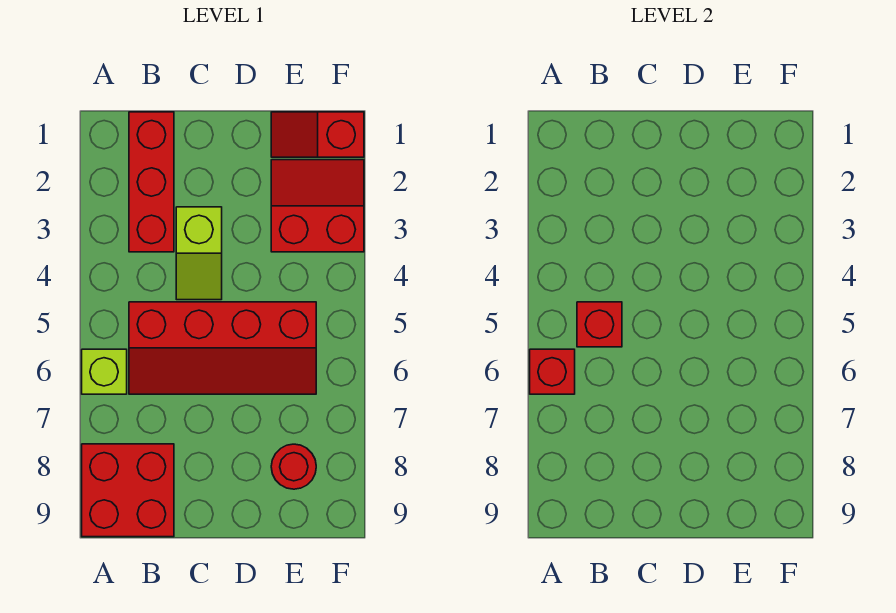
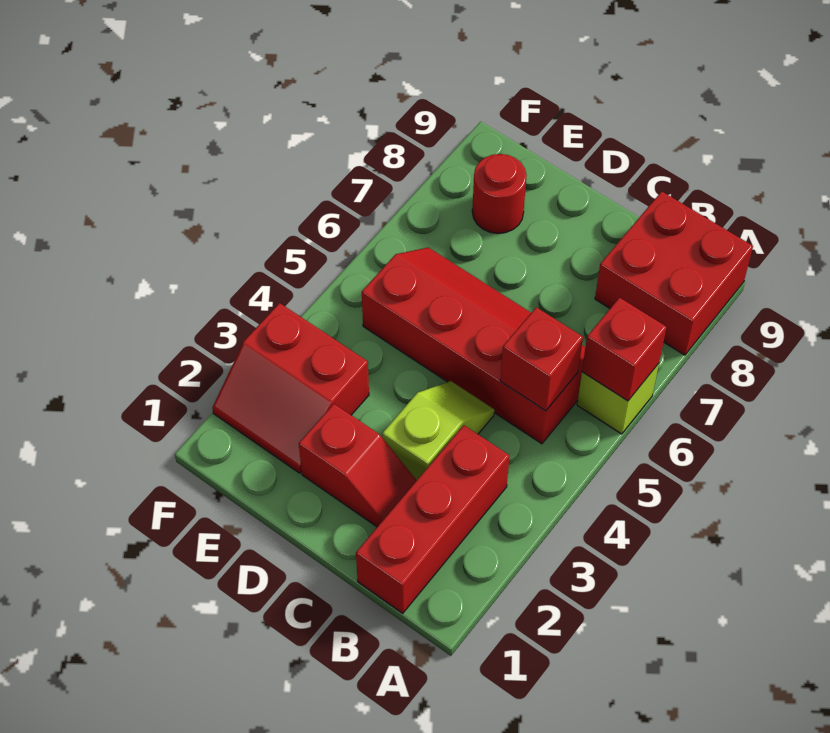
red 1x2 slope [271,112,364,157] -> red 1x2 slope moved to [299,404,417,527]

